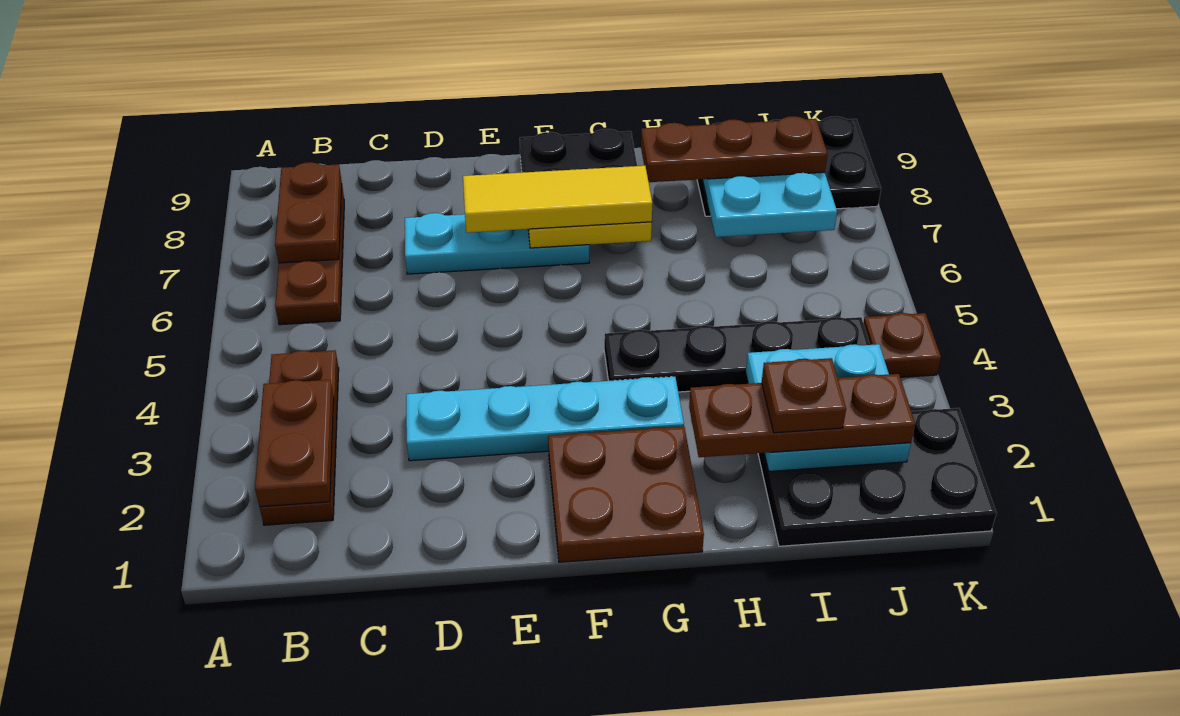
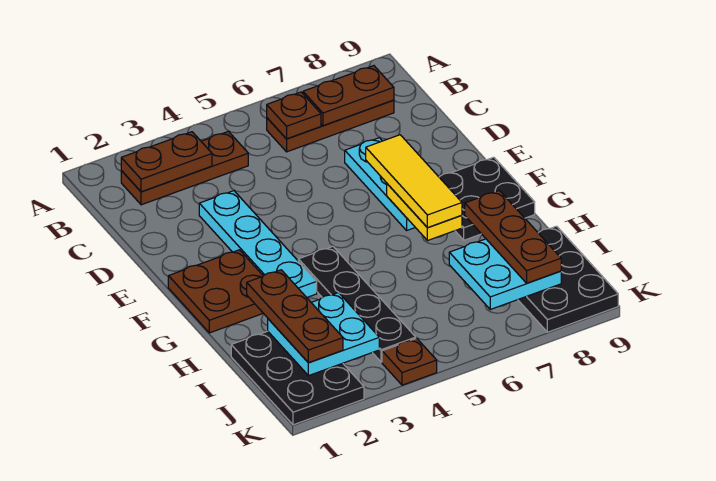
brown 1x1 plate [762,358,846,433] -> brown 1x1 plate moved to [267,92,321,139]

